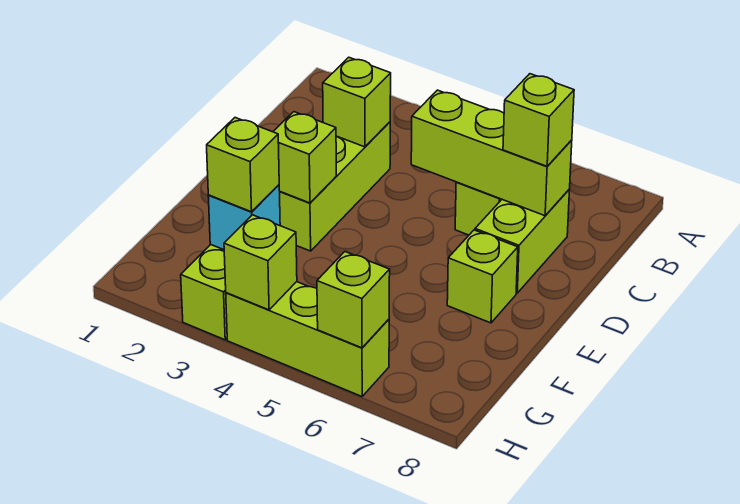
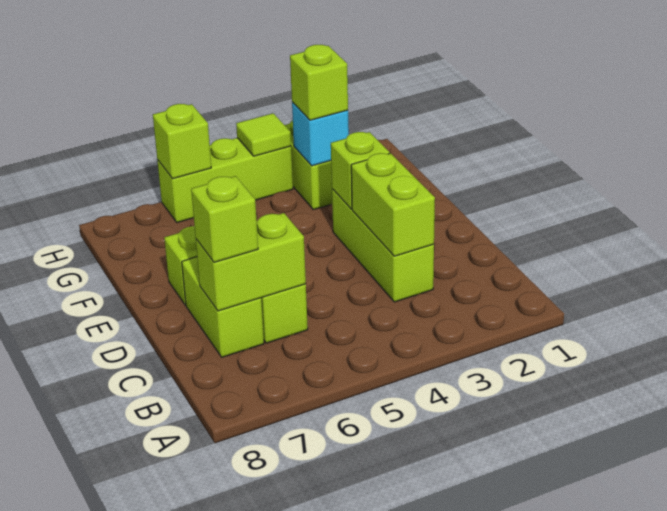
lime 1x1 brick [323,57,391,147] -> lime 1x2 brick [351,153,435,256]
lime 1x3 brick [411,90,572,216] -> lime 1x2 brick [196,213,306,311]
lime 1x1 brick [224,215,297,310] -> lime 1x1 tile [236,113,291,156]

